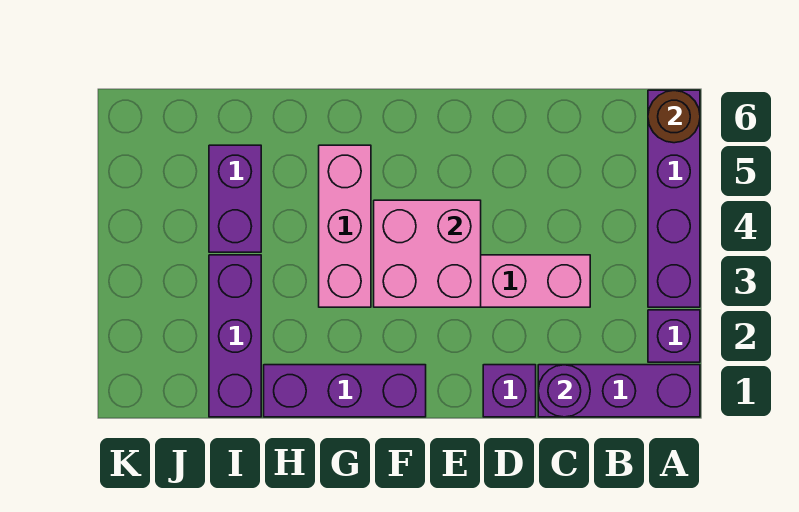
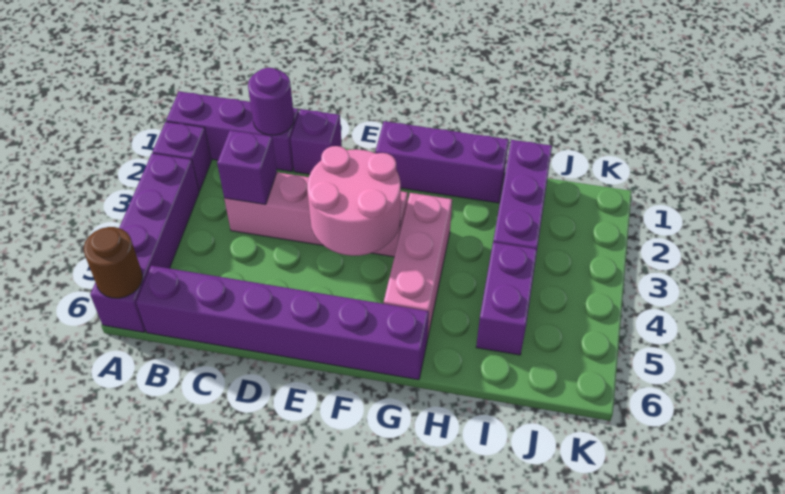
none -> purple 1x6 brick [136,266,429,380]
none -> purple 1x1 brick [217,130,277,204]
pink 2x2 brick [374,200,481,307] -> pink 2x2 round brick [307,146,401,256]

